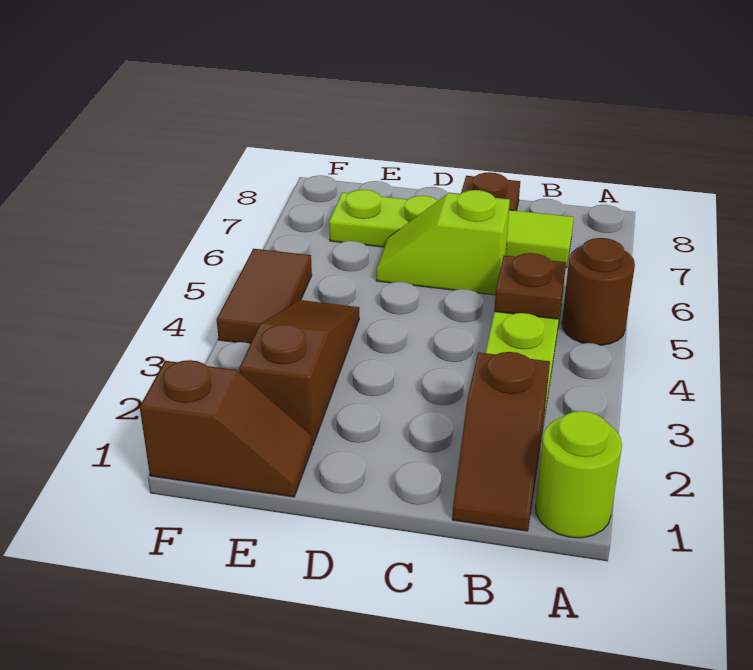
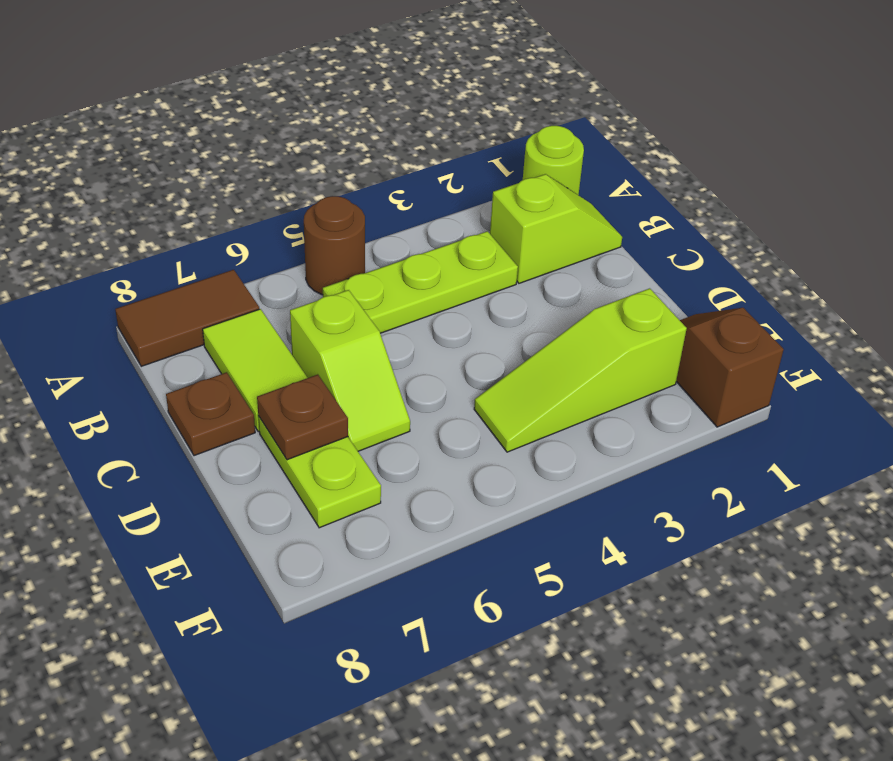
brown 1x2 slope [452,352,550,531] -> lime 1x2 slope [490,174,622,283]
brown 1x1 plate [494,253,566,319] -> brown 1x1 plate moved to [257,375,348,460]
brown 1x3 slope [239,300,359,446] -> lime 1x3 slope [474,288,687,452]
brown 1x2 tile [217,249,312,344] -> brown 1x2 tile moved to [115,270,259,366]

